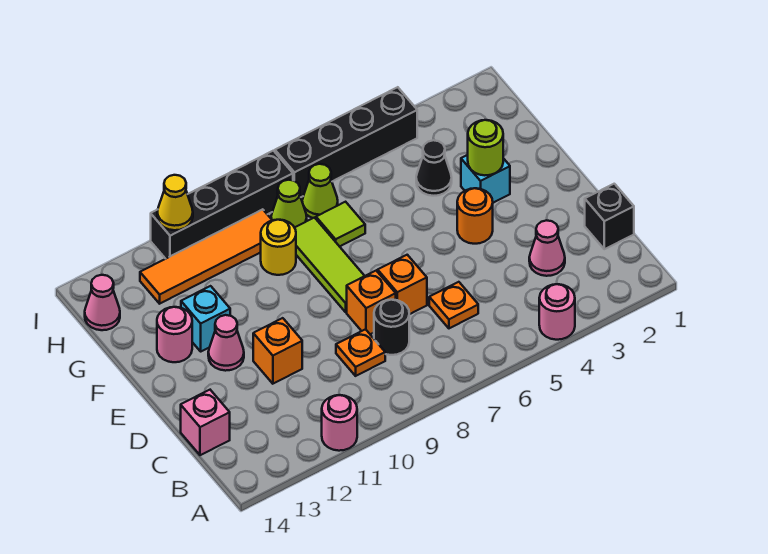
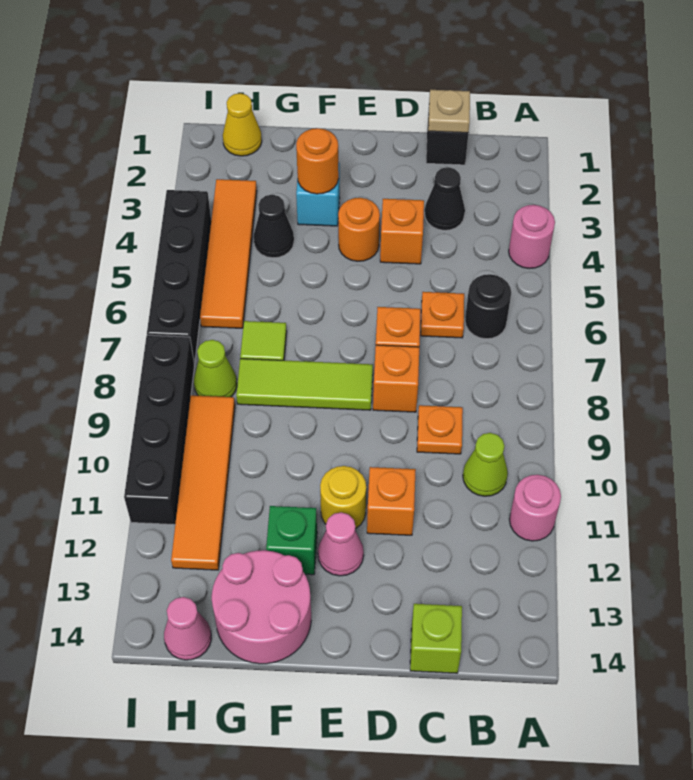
none -> tan 1x1 plate [428,90,470,133]
pink 1x1 cone [529,220,565,276] -> black 1x1 cone [425,167,465,230]
black 1x1 round brick [374,300,409,355] -> black 1x1 round brick moved to [465,274,511,339]
pink 1x1 brick [181,390,230,455] -> lime 1x1 brick [410,604,462,673]
none -> orange 1x1 brick [380,199,424,264]
lime 1x1 round brick [468,120,503,175] -> orange 1x1 round brick [296,128,339,194]
cyan 1x1 brick [181,286,230,351] -> green 1x1 brick [266,506,317,575]
pink 1x1 round brick [157,307,192,362] -> pink 2x2 round brick [212,550,311,664]
yellow 1x1 round brick [261,220,296,275] -> yellow 1x1 round brick moved to [320,466,366,529]
none -> orange 1x4 tile [200,179,257,328]
lime 1x1 cone [302,164,338,219] -> lime 1x1 cone moved to [463,433,508,496]
yellow 1x1 cone [157,175,193,230] -> yellow 1x1 cone moved to [223,93,262,156]

